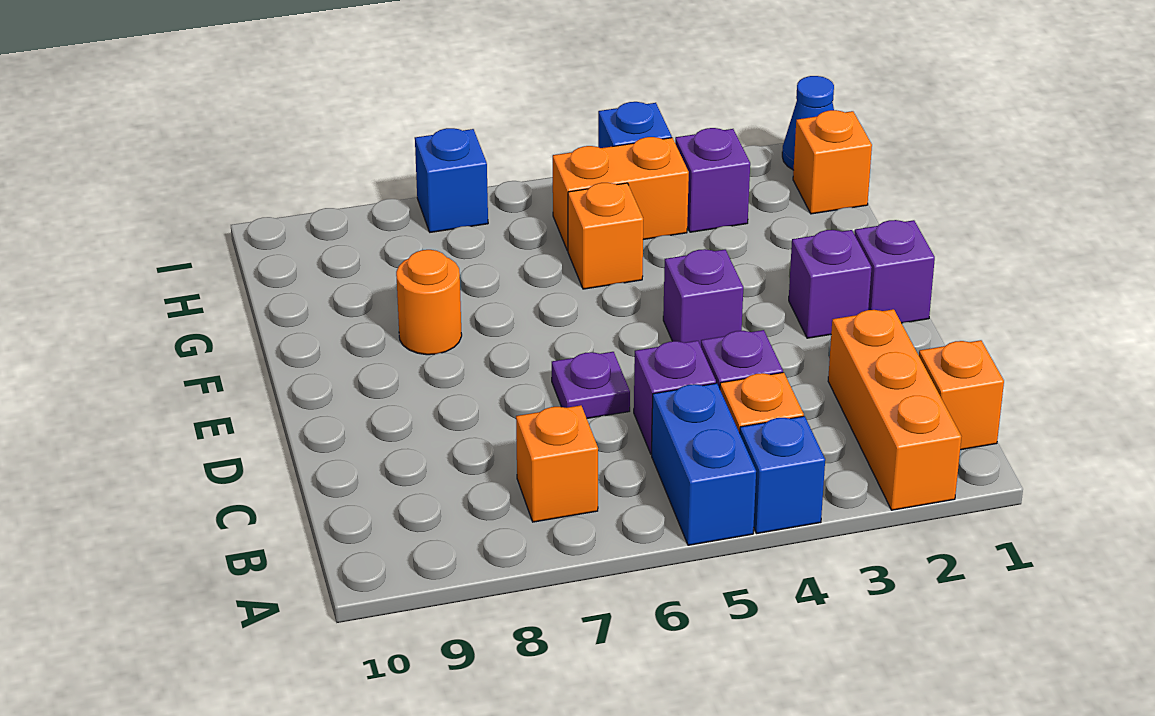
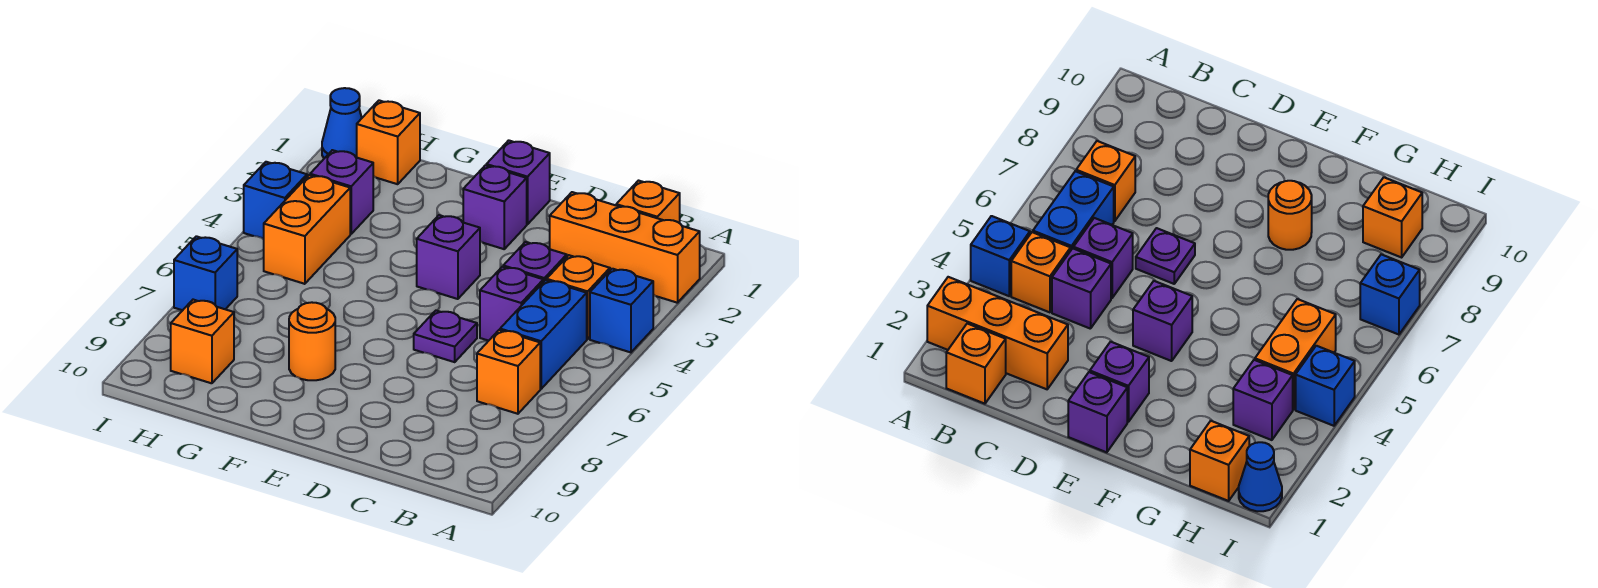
blue 1x2 brick [652,383,756,545] -> blue 1x2 brick turned to [500,280,587,389]
orange 1x1 brick [568,183,643,289] -> orange 1x1 brick moved to [171,300,234,383]

